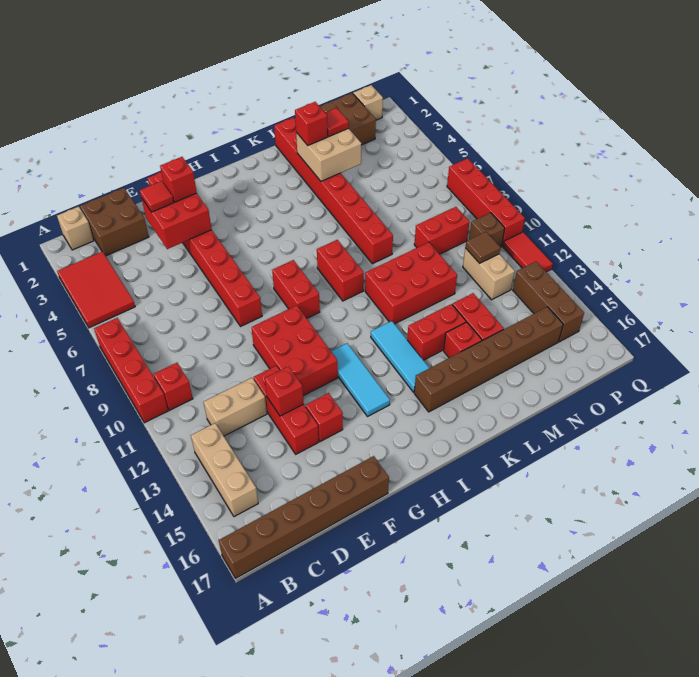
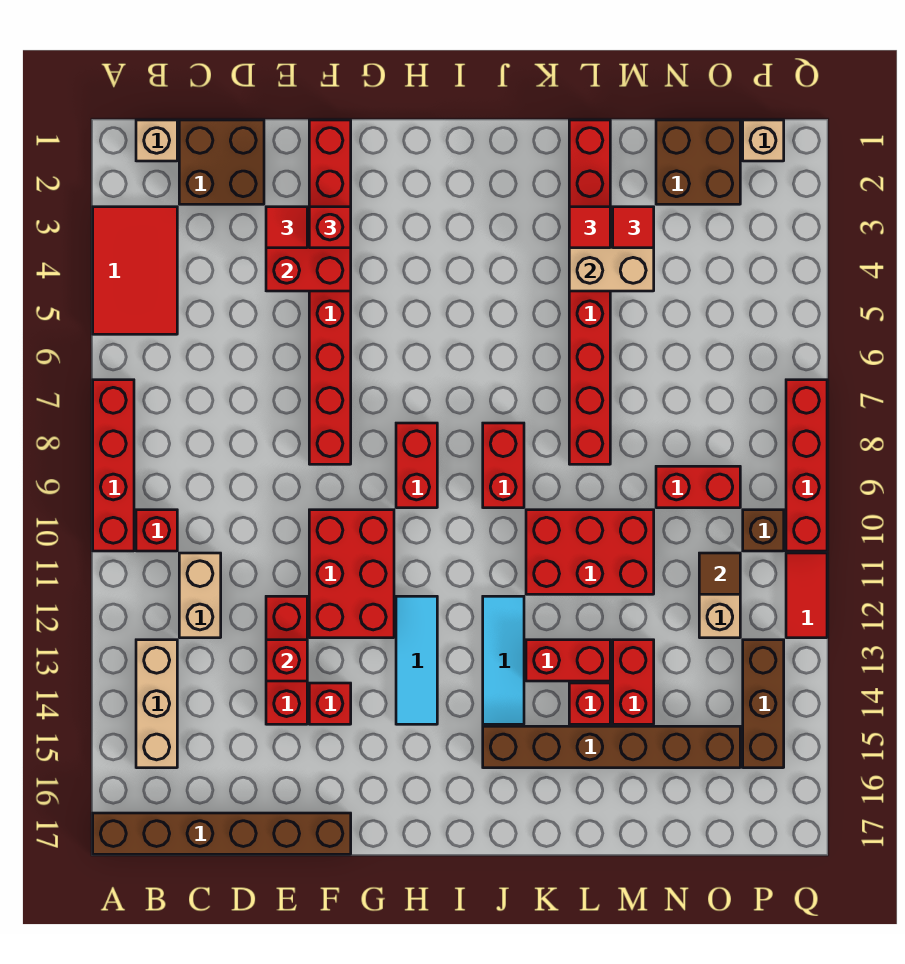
tan 1x2 brick [204,378,267,436] -> tan 1x2 brick turned to [179,553,221,638]
red 1x1 brick [295,102,328,145] -> red 1x1 tile [569,207,610,248]

